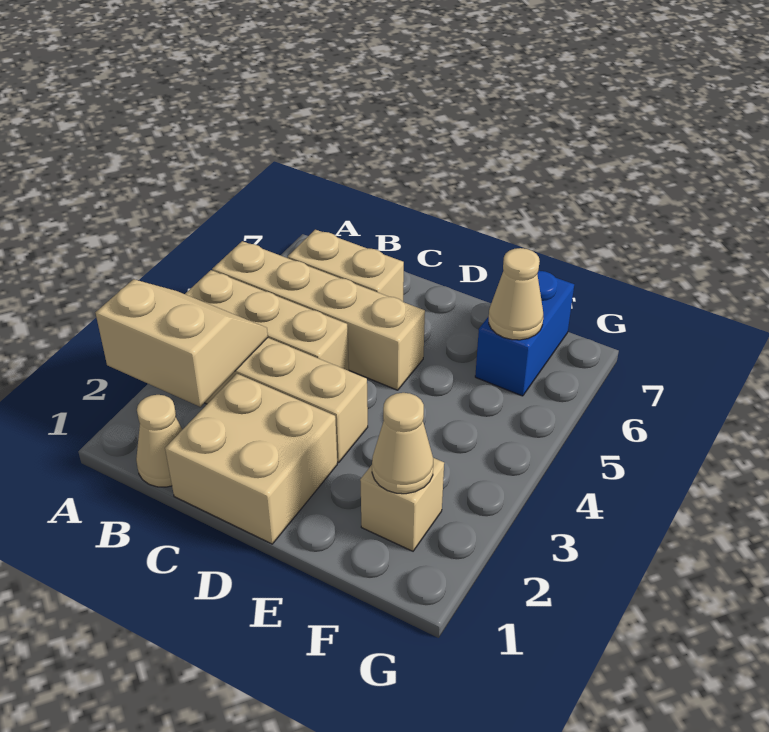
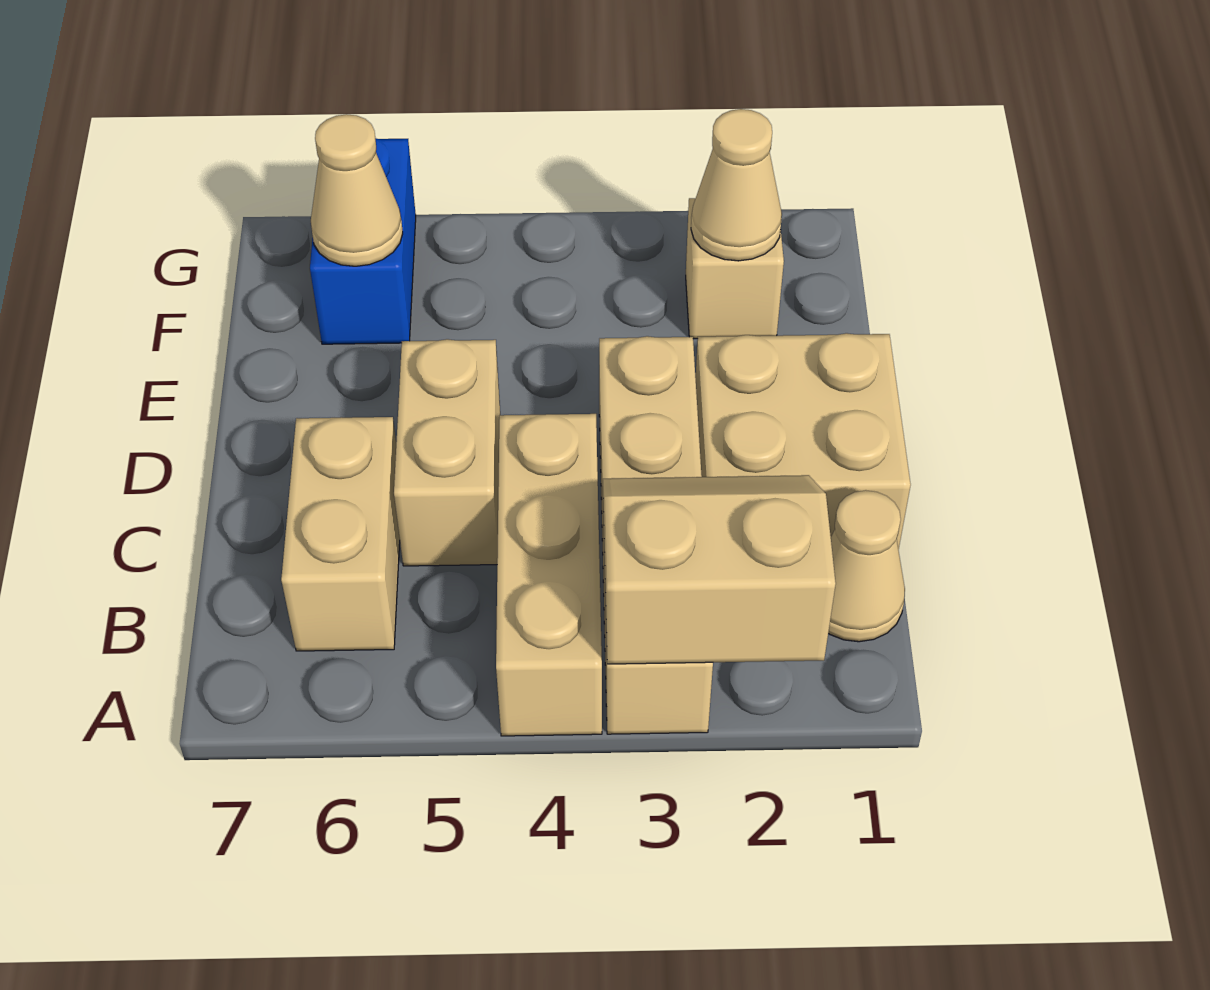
tan 2x2 slope [96,279,268,407] -> tan 2x2 slope turned to [603,475,836,664]
tan 1x4 brick [212,241,425,390] -> tan 1x2 brick [394,339,500,566]
blue 1x2 brick [475,271,574,396] -> blue 1x2 brick turned to [310,138,416,344]

